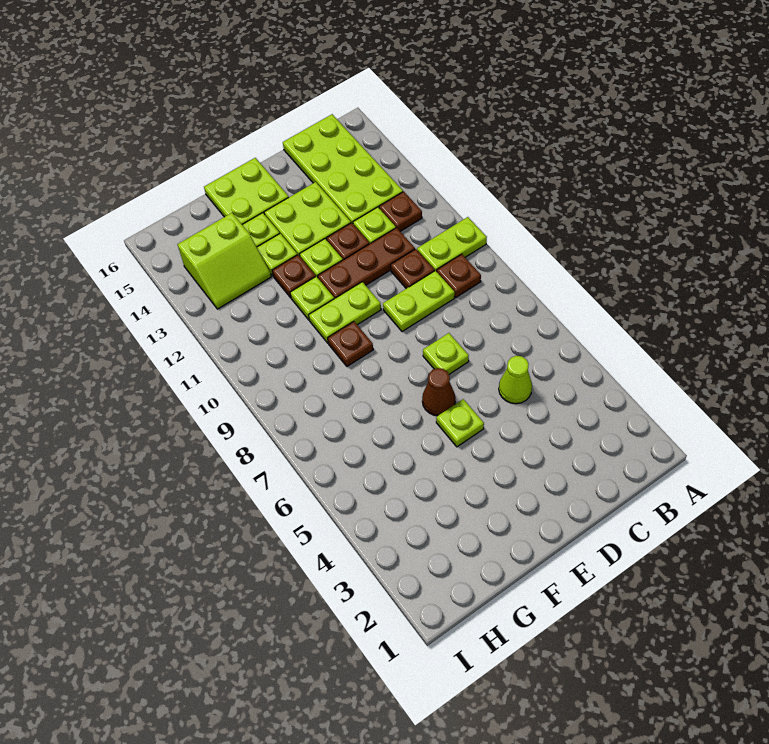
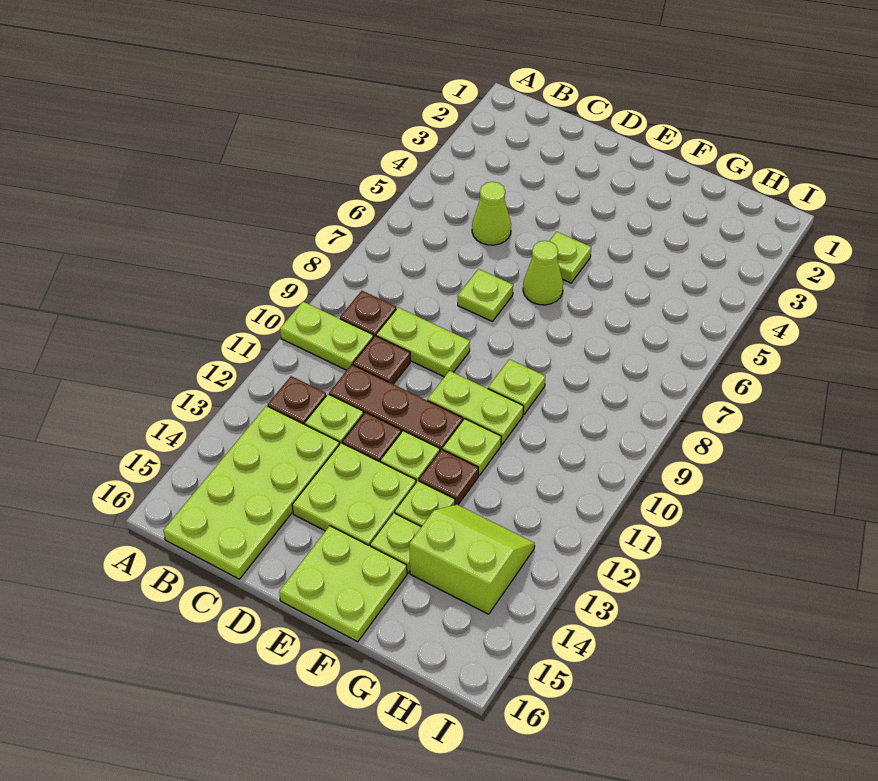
brown 1x1 cone [422,368,455,416] -> lime 1x1 cone [523,241,563,305]
brown 1x1 plate [328,322,373,366] -> lime 1x1 plate [488,359,545,414]

